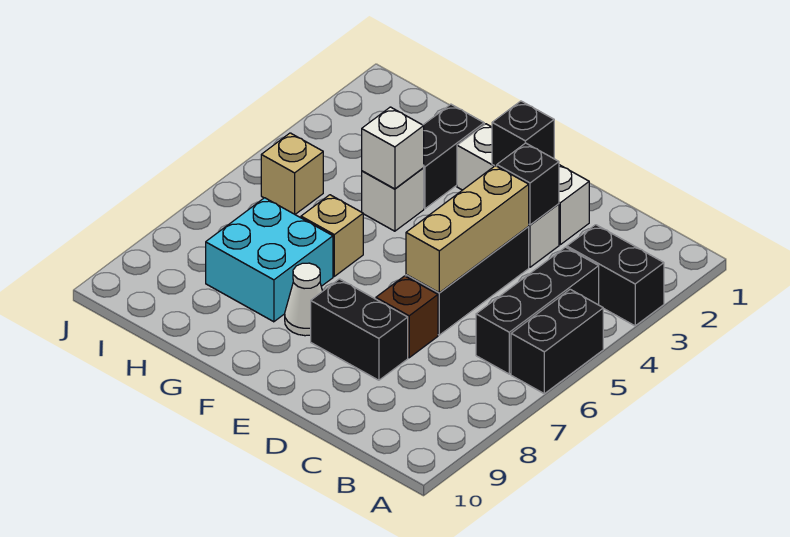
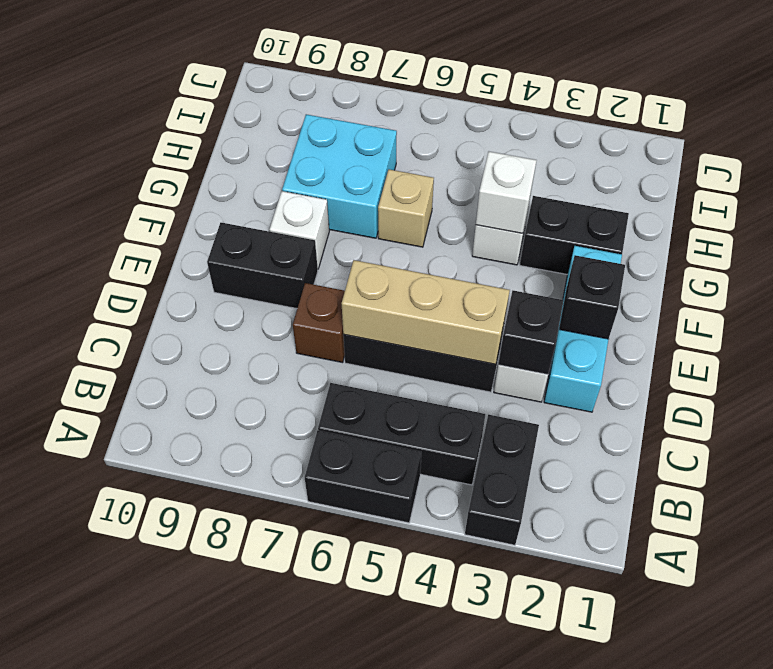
white 1x3 brick [457,124,589,245] -> cyan 1x3 brick [544,246,622,412]
black 1x2 brick [311,279,408,380] -> black 1x2 brick turned to [207,223,318,308]
white 1x1 cone [285,263,323,336] -> white 1x1 brick [269,191,329,269]
tan 1x1 brick [261,133,323,214] -> none

